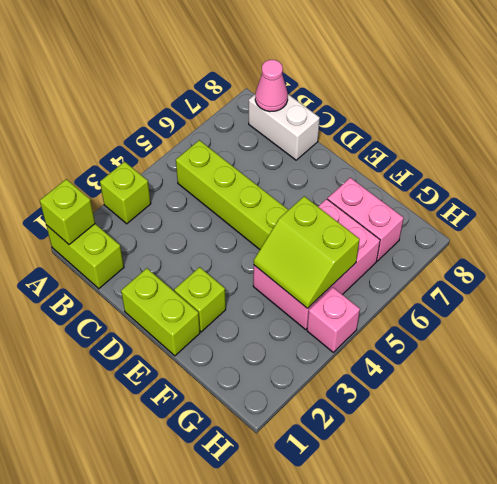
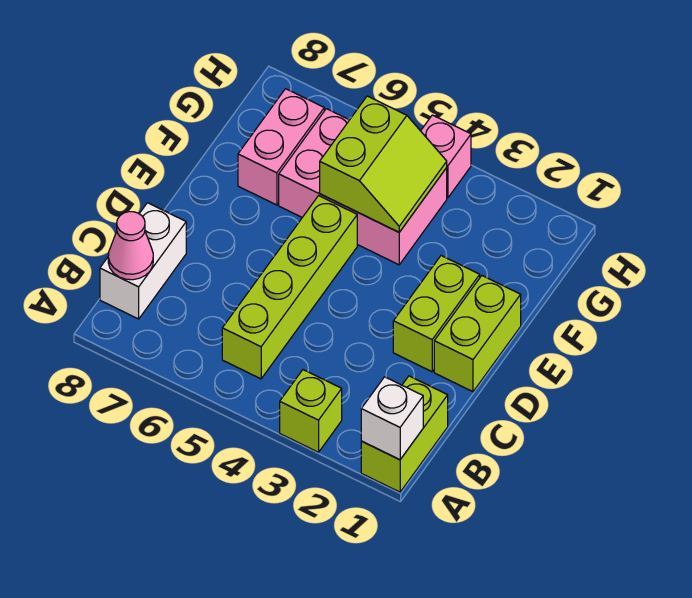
lime 1x1 brick [40,179,95,245] -> white 1x1 brick [361,377,423,460]
lime 1x1 brick [174,267,226,332] -> lime 1x2 brick [393,256,480,372]

